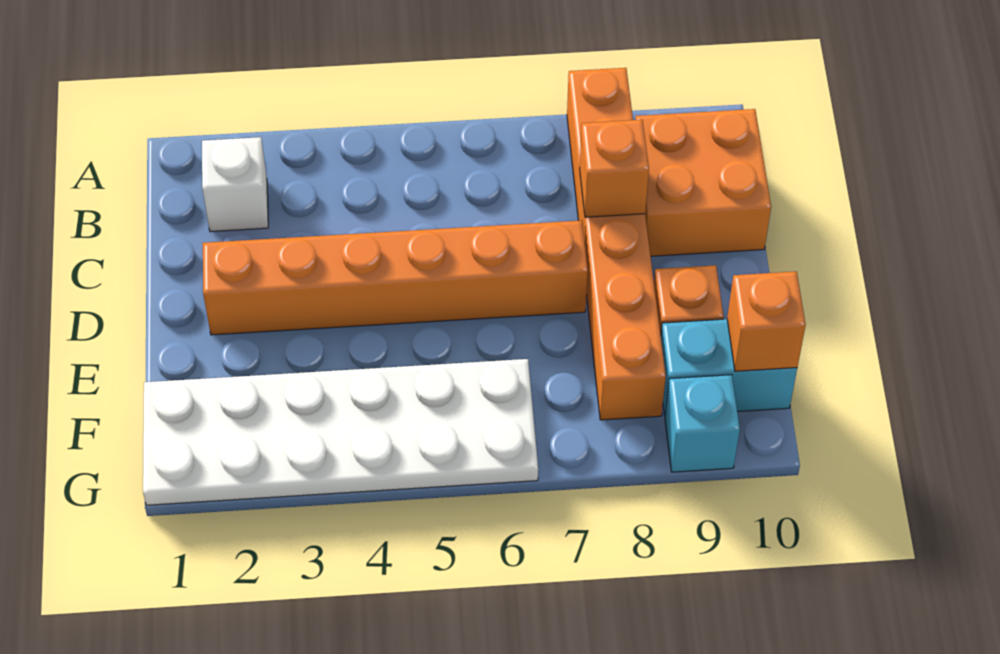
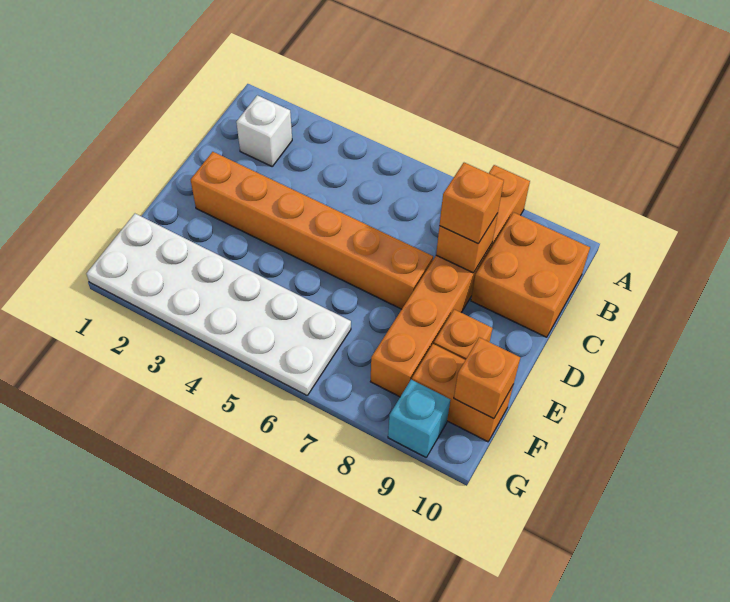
none -> orange 1x1 brick [440,163,504,243]
cyan 1x2 brick [661,319,797,416] -> orange 1x2 brick [412,344,513,442]

